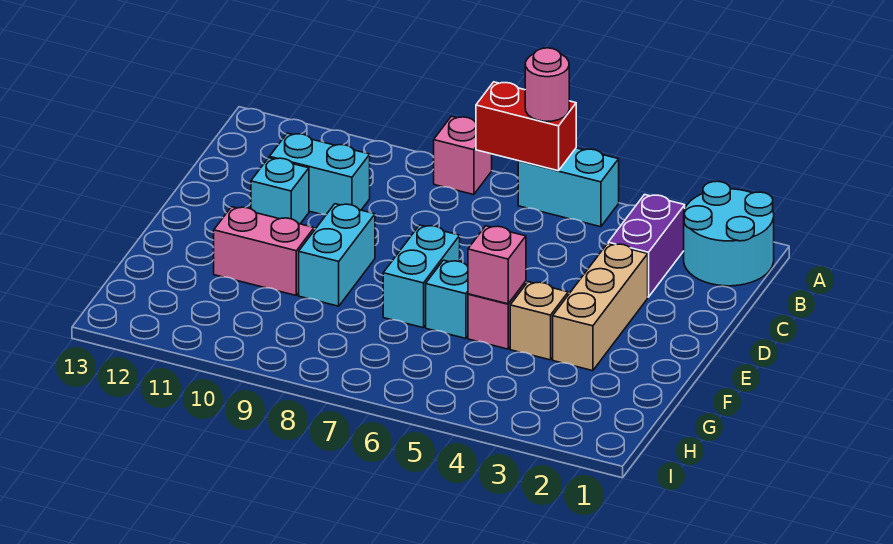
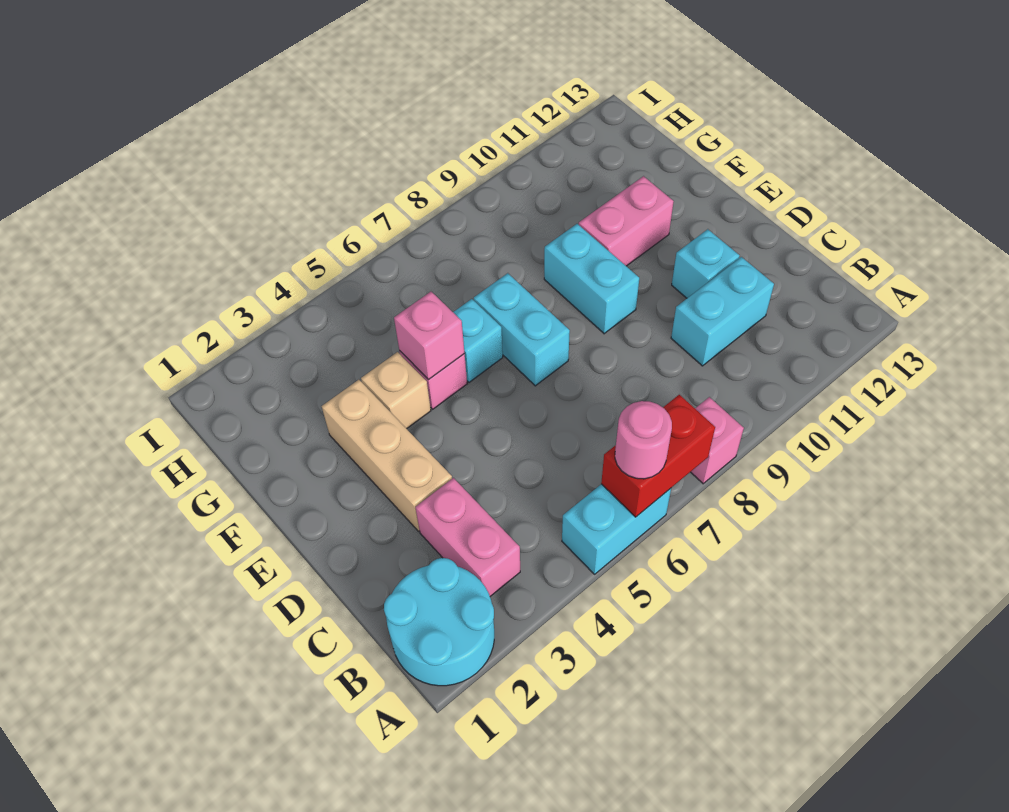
purple 1x2 brick [608,195,685,297] -> pink 1x2 brick [415,478,520,596]

